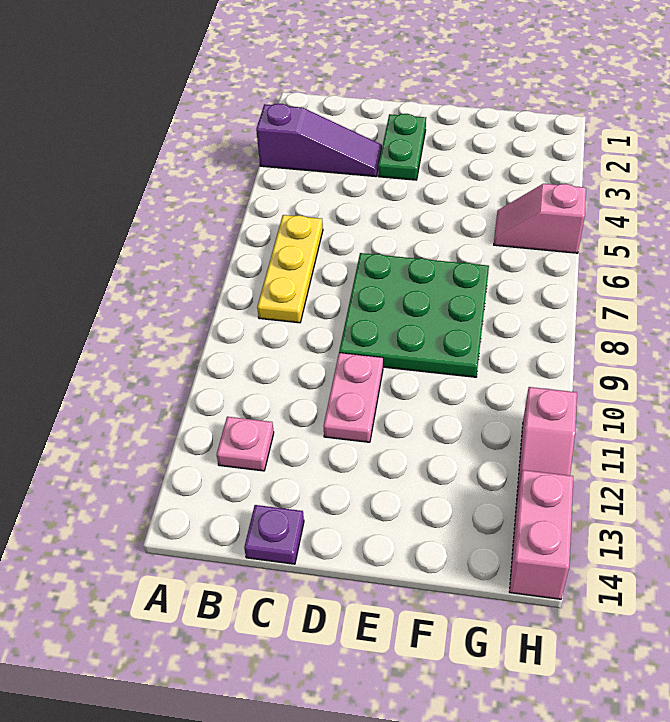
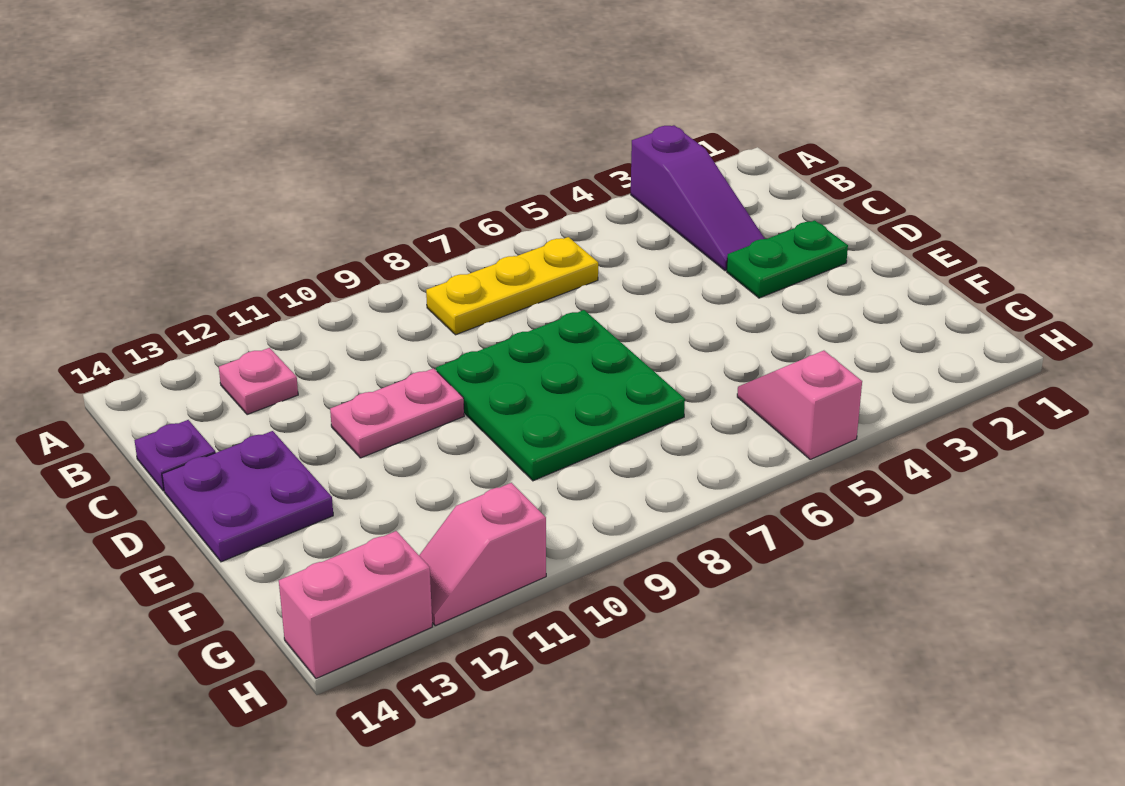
none -> purple 2x2 plate [162,431,333,562]

